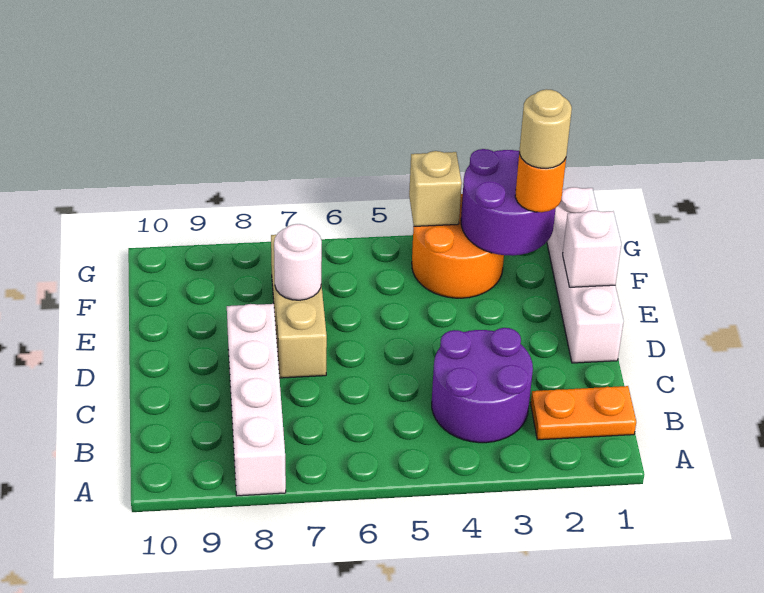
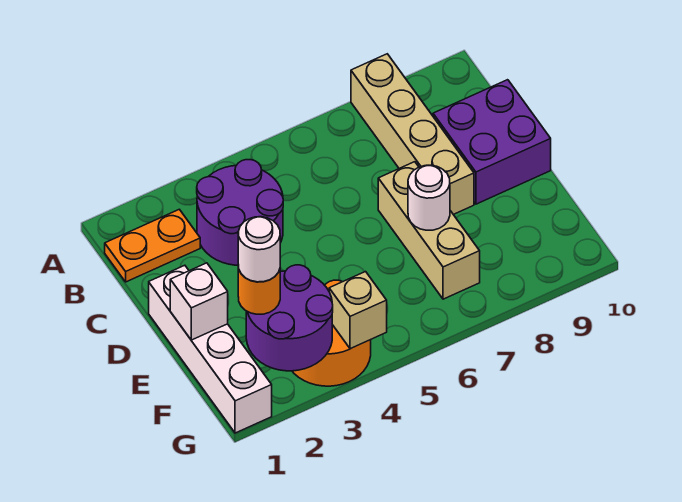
white 1x4 brick [227,304,286,496] -> tan 1x4 brick [351,54,474,215]
none -> purple 2x2 brick [433,80,551,204]
tan 1x1 round brick [519,89,572,169] -> white 1x1 round brick [238,217,280,282]

